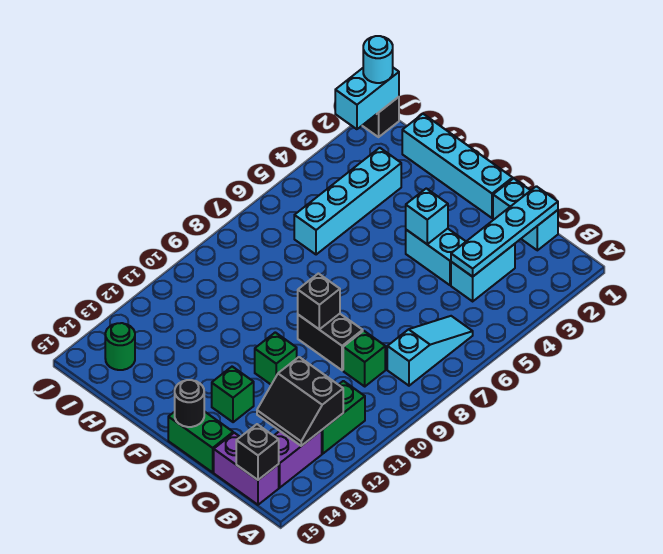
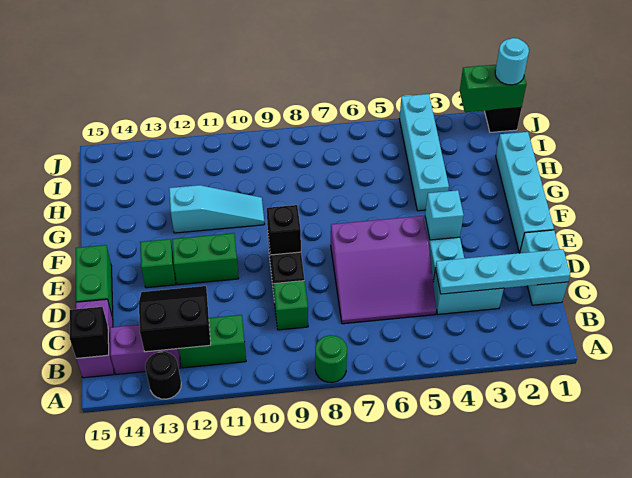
cyan 1x3 slope [387,316,473,386] -> cyan 1x3 slope moved to [169,185,264,233]
black 2x2 slope [257,357,343,446] -> black 2x2 slope turned to [139,286,211,352]
none -> purple 3x3 slope [331,216,436,324]
green 1x1 brick [255,332,297,385] -> green 1x2 brick [172,233,239,285]
black 1x1 round brick [175,380,204,427] -> black 1x1 round brick moved to [145,352,181,399]
cyan 1x4 brick [294,148,401,255] -> cyan 1x4 brick turned to [399,94,449,211]
green 1x1 round brick [105,323,135,370] -> green 1x1 round brick moved to [315,335,347,383]
cyan 1x2 brick [335,68,399,129] -> green 1x2 brick [460,65,527,112]

